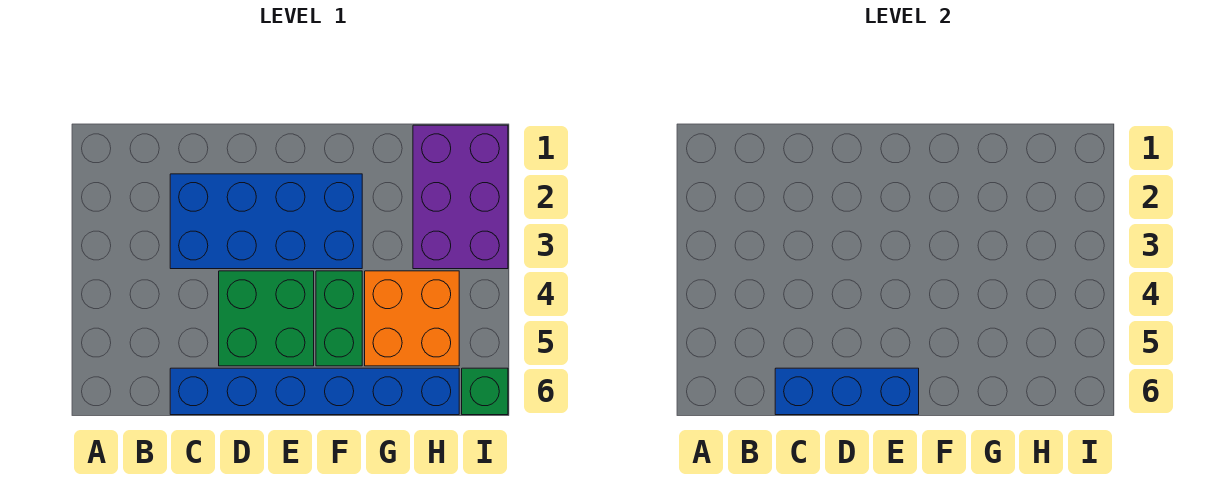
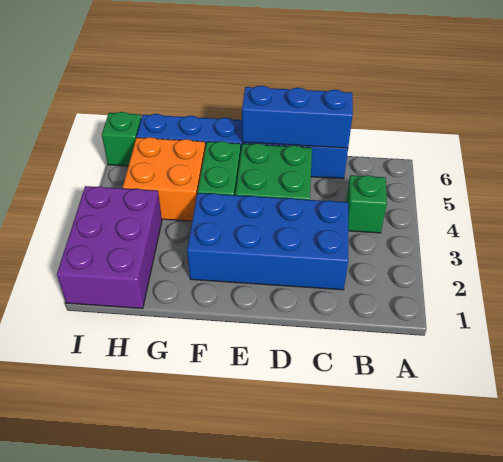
none -> green 1x1 brick [346,175,387,233]

